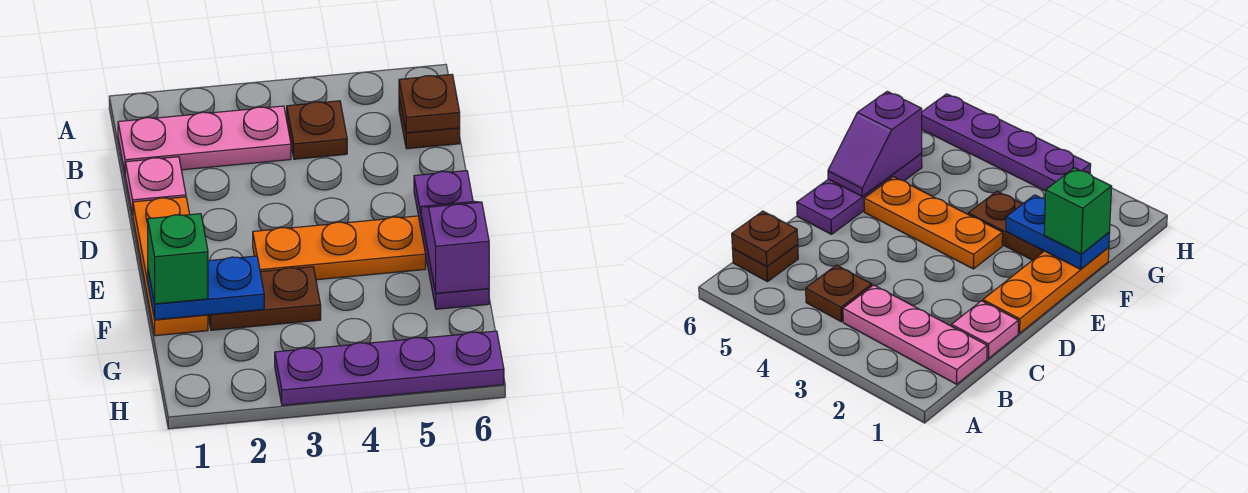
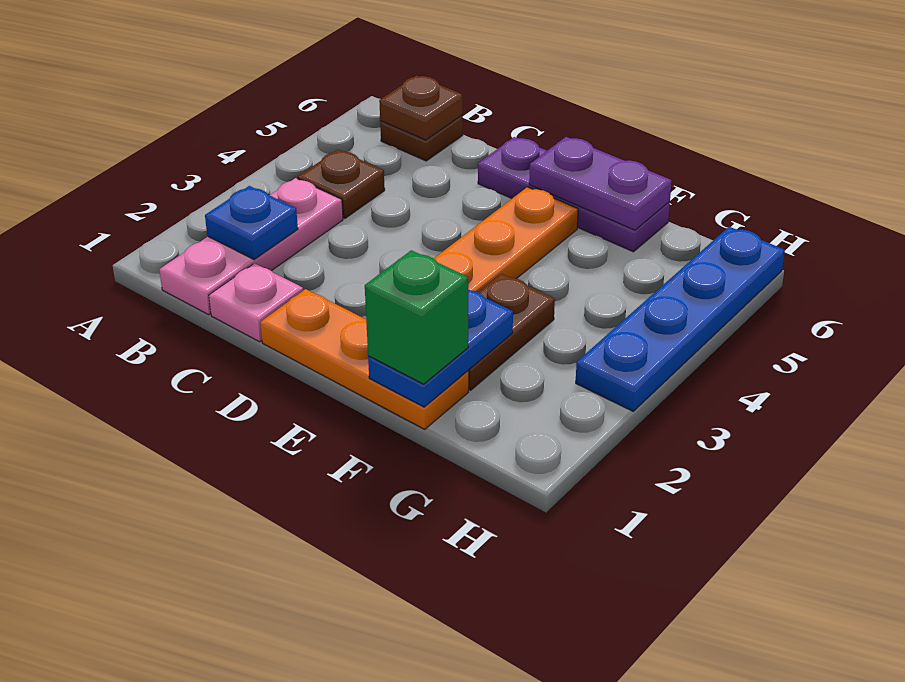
none -> blue 1x1 plate [205,186,298,259]
purple 1x2 slope [421,201,489,293] -> purple 1x2 plate [529,137,672,230]
purple 1x4 plate [275,331,504,405] -> blue 1x4 plate [576,227,785,411]

